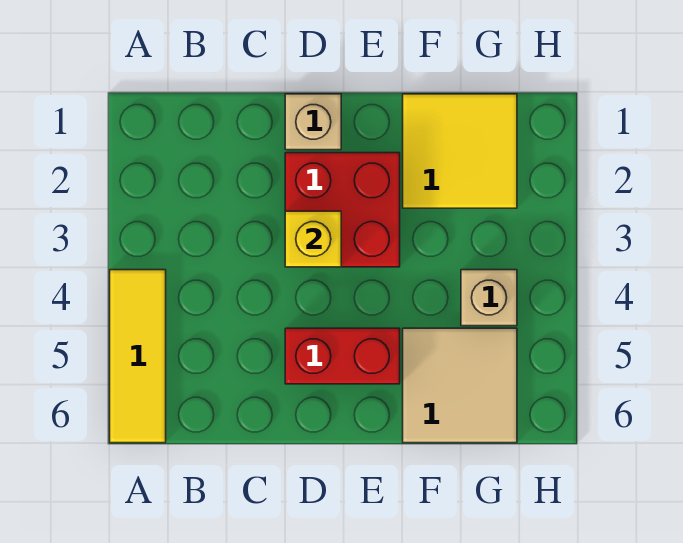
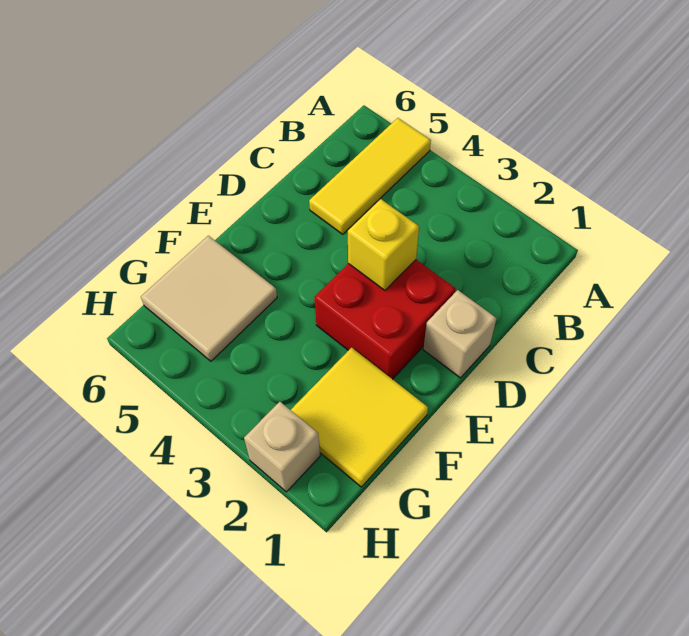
yellow 1x3 tile [110,270,166,443] -> yellow 1x3 tile turned to [309,118,431,234]
red 1x2 brick [285,328,400,384] -> none
tan 1x1 brick [461,270,517,326] -> tan 1x1 brick moved to [244,402,320,492]

